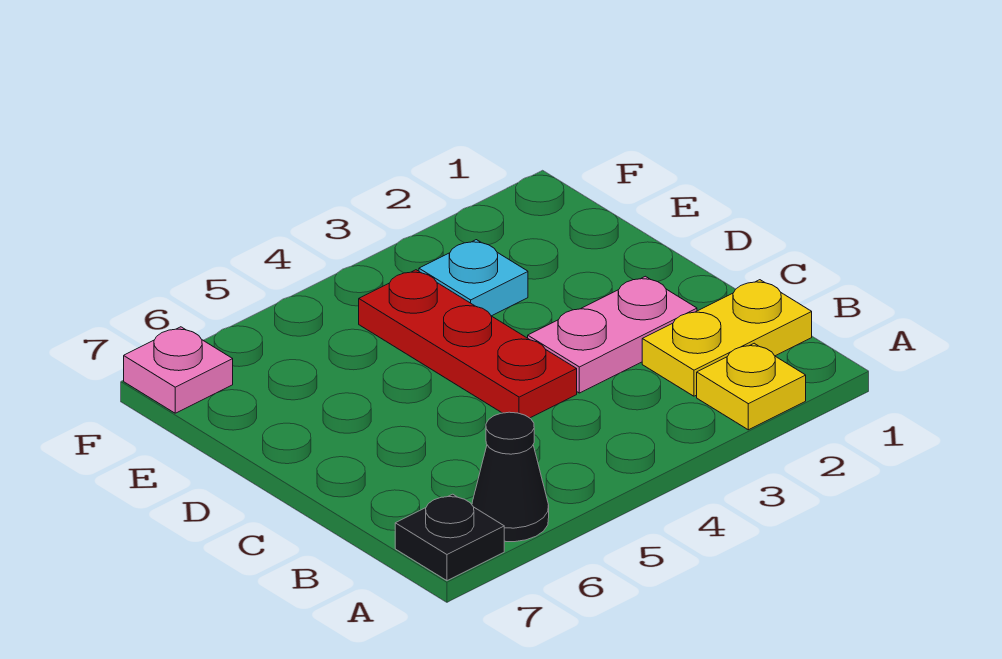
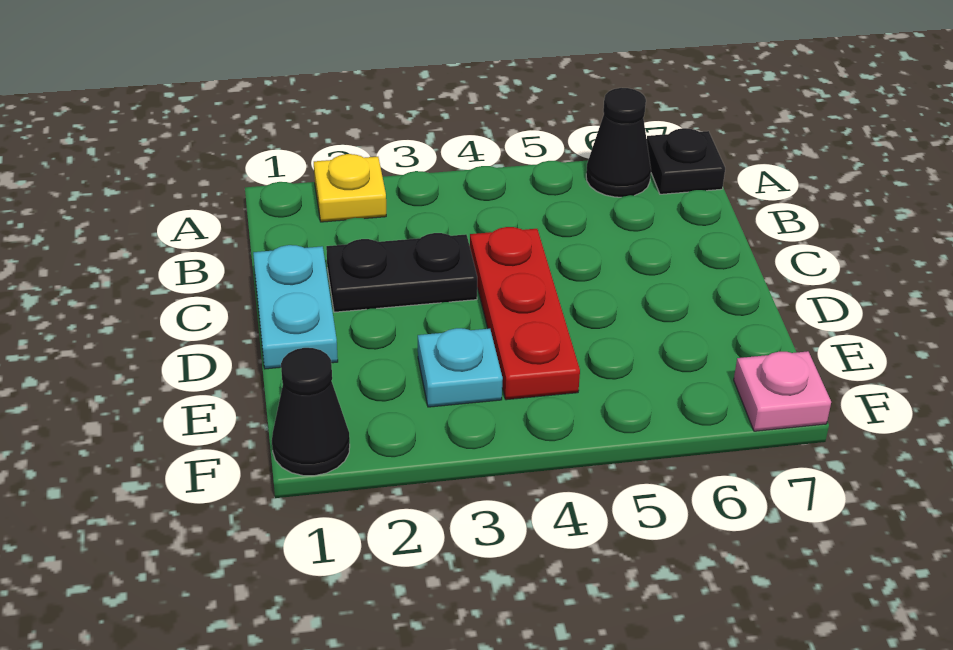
yellow 1x2 plate [642,280,812,396] -> none
none -> cyan 1x2 plate [253,245,338,369]
pink 1x2 plate [528,276,697,393] -> black 1x2 plate [326,233,477,312]
none -> black 1x1 cone [272,348,350,476]

